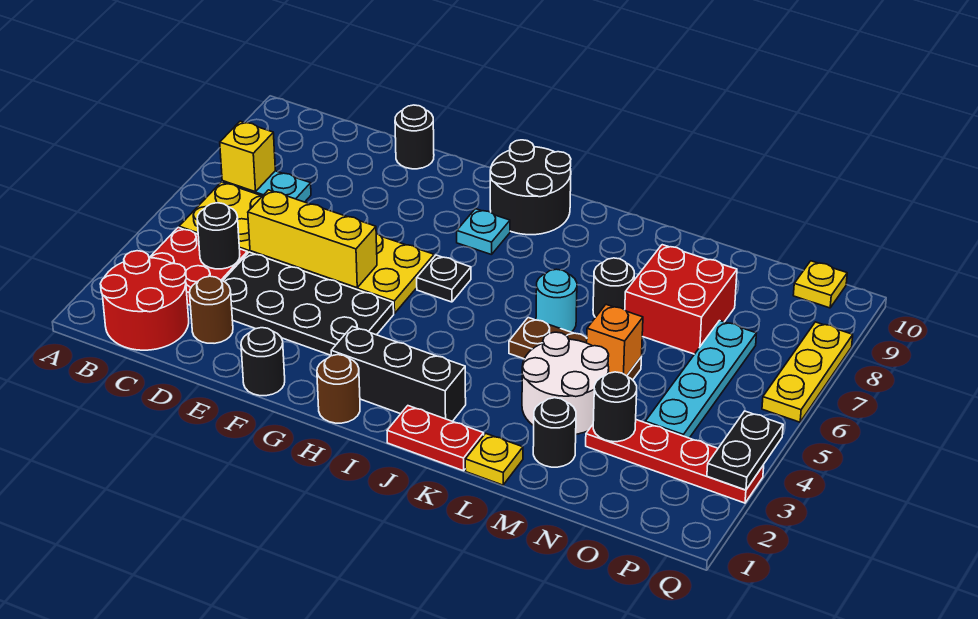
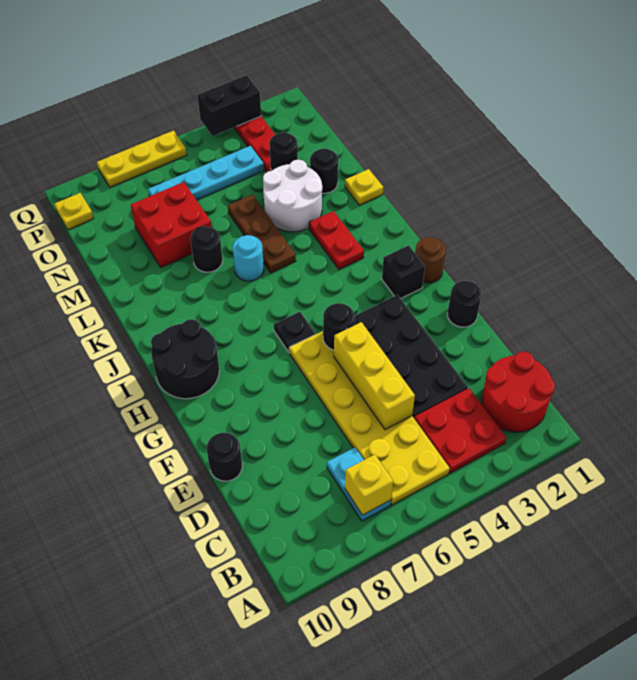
black 1x1 round brick [197,203,240,269] -> black 1x1 round brick moved to [323,303,355,350]
brown 1x1 round brick [190,276,233,343] -> none
black 1x3 brick [331,326,466,421] -> black 1x1 brick [382,245,425,298]
cyan 1x1 plate [457,209,510,255] -> none
red 1x2 plate [387,406,484,471] -> red 1x2 plate moved to [309,211,364,269]
orange 1x1 brick [587,305,643,376] -> none
black 1x2 plate [707,411,783,490] -> black 1x2 brick [197,75,261,136]

